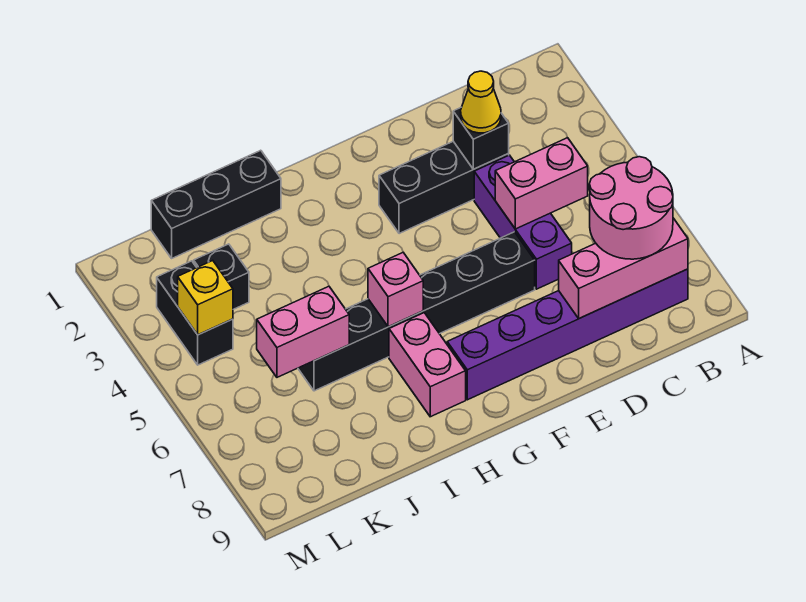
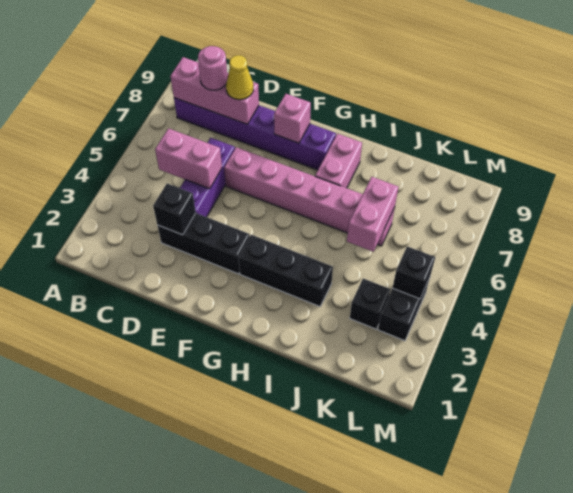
pink 2x2 round brick [589,157,673,259] -> pink 1x1 round brick [198,46,228,90]
yellow 1x1 cone [461,71,501,133] -> yellow 1x1 cone moved to [226,55,253,100]
black 1x6 brick [298,232,535,391] -> pink 1x6 brick [224,147,395,246]
pink 1x1 brick [368,253,423,327] -> pink 1x1 brick moved to [274,94,311,143]
black 1x3 brick [151,150,281,258] -> black 1x3 brick moved to [239,235,333,306]
pink 1x2 brick [257,286,349,377] -> pink 1x2 brick turned to [347,177,398,252]
yellow 1x1 brick [178,261,233,335] -> black 1x1 brick [393,247,435,299]

